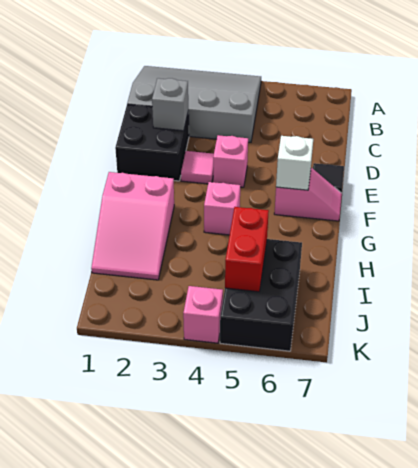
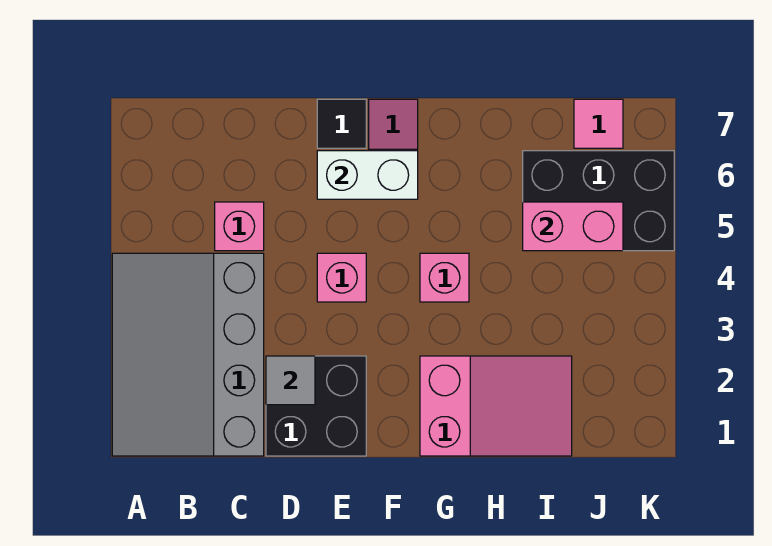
grey 1x1 brick [152,78,188,131] -> grey 1x1 tile [266,356,315,405]
pink 1x1 tile [181,151,214,184] -> pink 1x1 tile moved to [574,99,623,148]
white 1x1 brick [276,136,313,190] -> white 1x2 brick [317,151,418,199]
red 1x2 brick [225,207,269,292] -> pink 1x2 brick [523,202,623,251]
pink 1x1 brick [183,286,223,343] -> pink 1x1 brick moved to [215,202,264,251]

